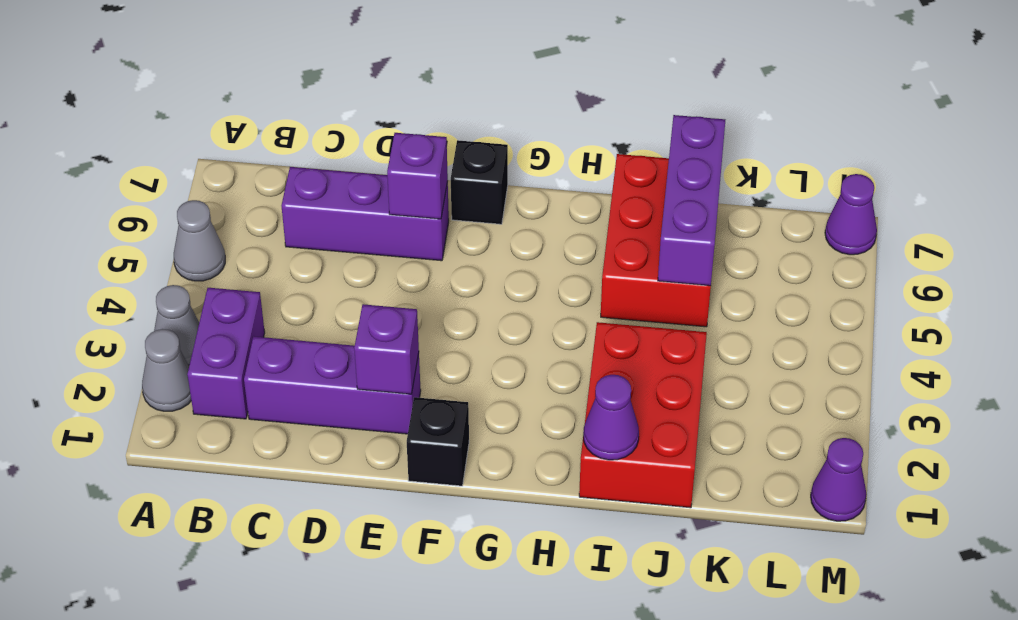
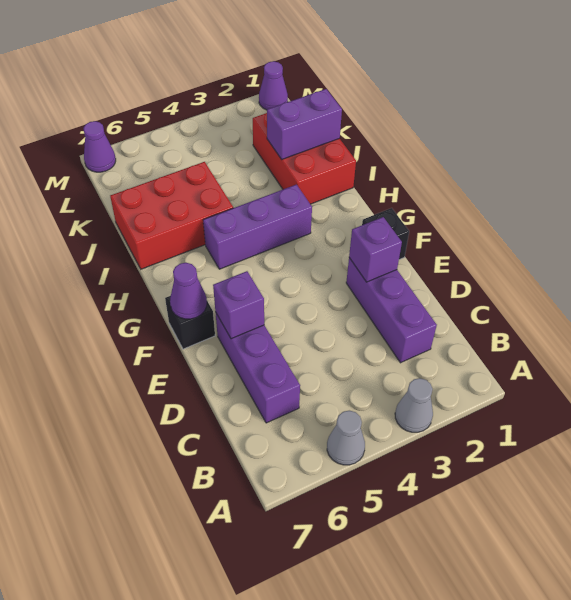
grey 1x1 cone [142,329,191,411] -> none
purple 1x2 brick [187,288,265,419] -> purple 1x2 brick moved to [267,89,342,159]
red 2x3 brick [579,322,707,508] -> red 2x3 brick turned to [253,113,356,204]
purple 1x1 cone [583,375,639,460] -> purple 1x1 cone moved to [170,263,207,319]
purple 1x3 brick [658,115,725,286] -> purple 1x3 brick moved to [203,185,312,269]

